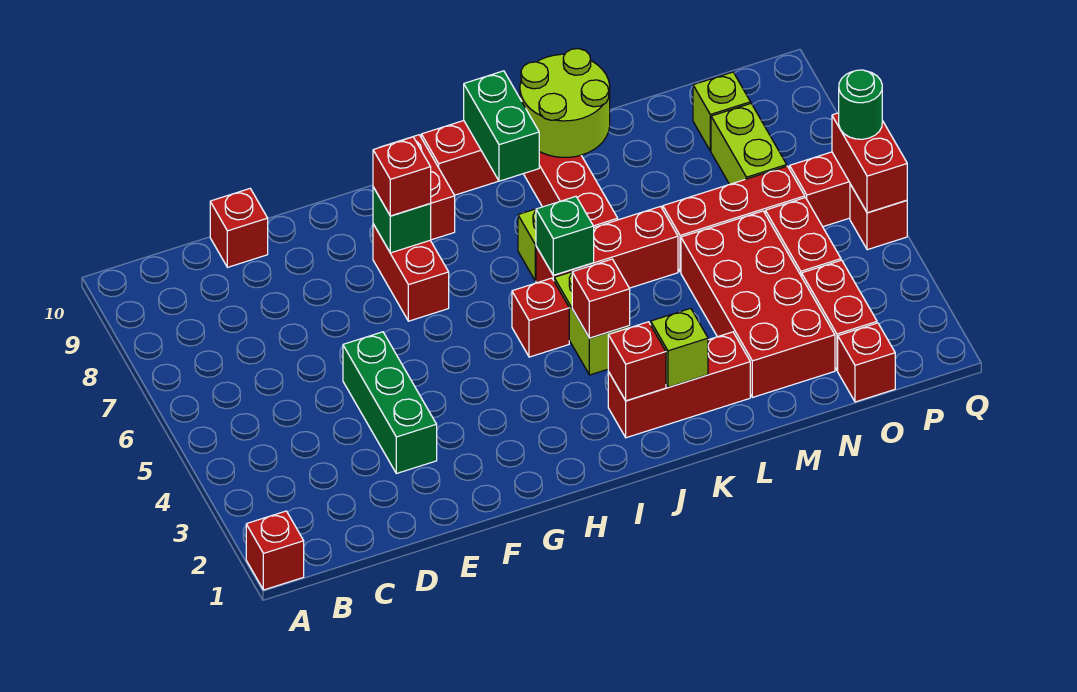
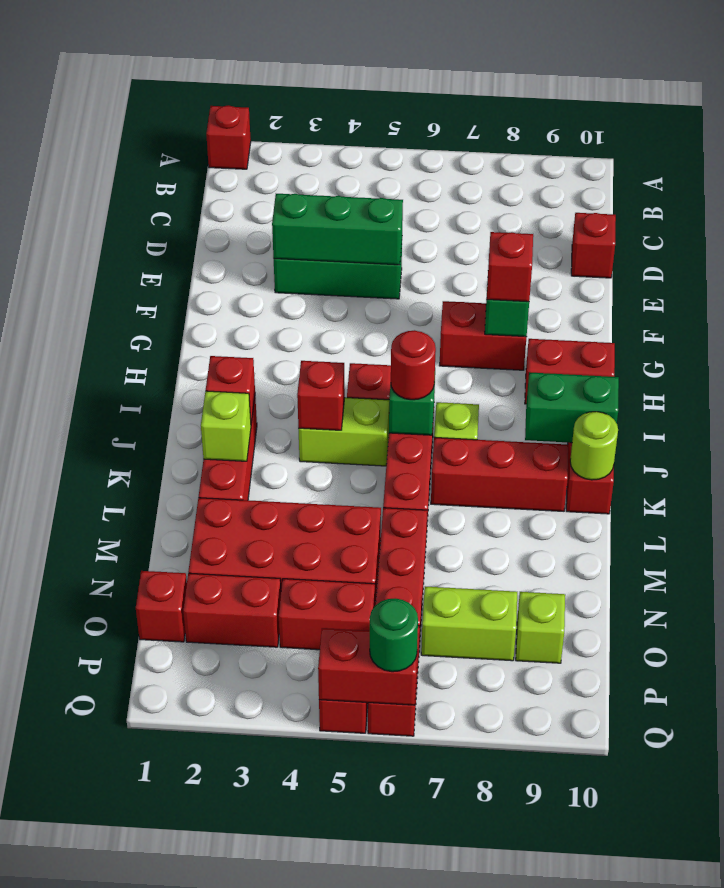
none -> green 1x3 brick [272,194,403,265]
none -> red 1x1 round brick [391,330,436,400]
lime 2x2 round brick [520,49,610,157] -> lime 1x1 round brick [570,412,618,480]

